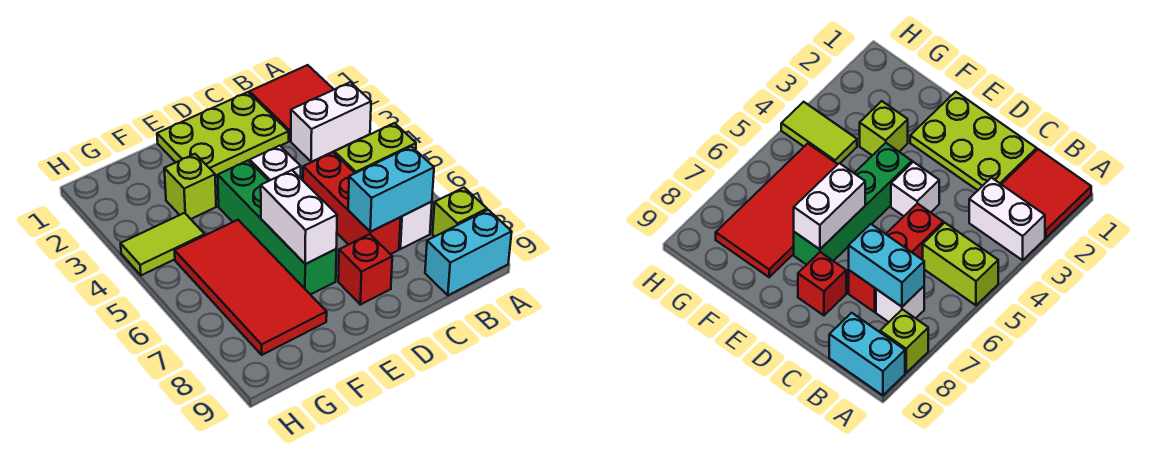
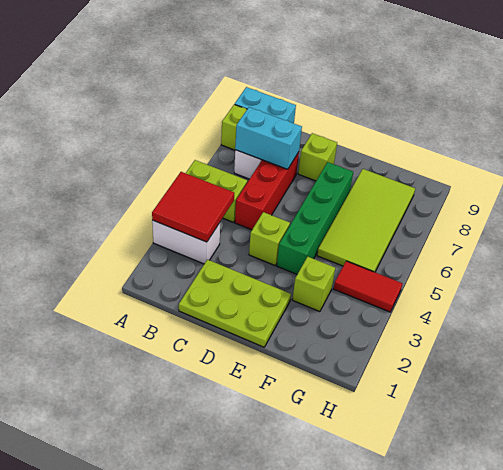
red 2x2 tile [250,65,334,141] -> red 2x2 tile moved to [152,172,234,242]
white 1x1 brick [250,146,301,181] -> lime 1x1 brick [249,212,290,265]
red 1x1 brick [338,234,392,305] -> lime 1x1 brick [298,133,337,181]
white 1x2 brick [261,170,337,264] -> none
red 2x4 tile [175,220,327,355] -> lime 2x4 tile [317,169,415,272]
lime 1x2 tile [121,213,205,275] -> red 1x2 tile [334,261,403,312]

